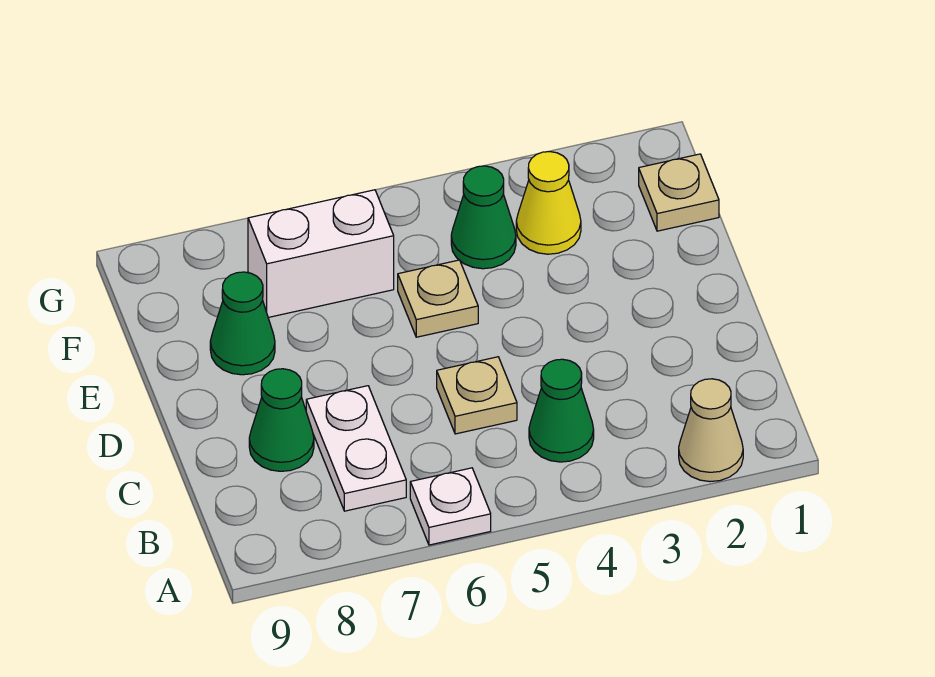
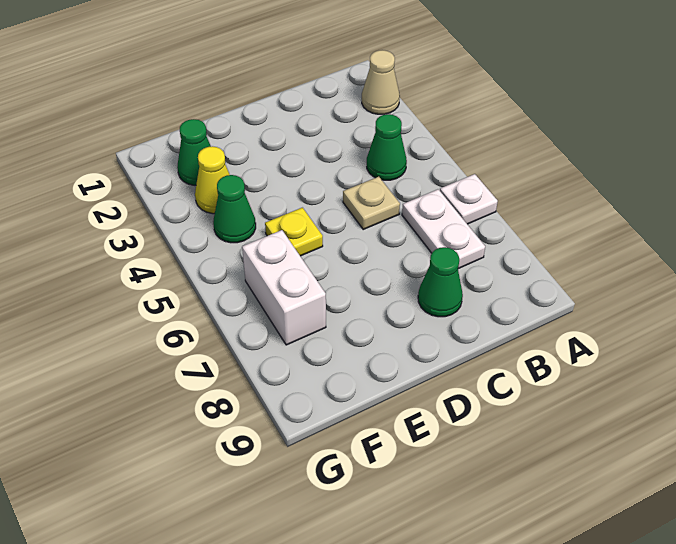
white 1x2 plate [306,386,406,511] -> white 1x2 plate turned to [402,189,485,269]
tan 1x1 plate [398,260,478,337] -> yellow 1x1 plate [265,208,323,256]
green 1x1 cone [210,272,275,375] -> green 1x1 cone moved to [177,119,211,185]
tan 1x1 plate [639,154,719,231] -> none

